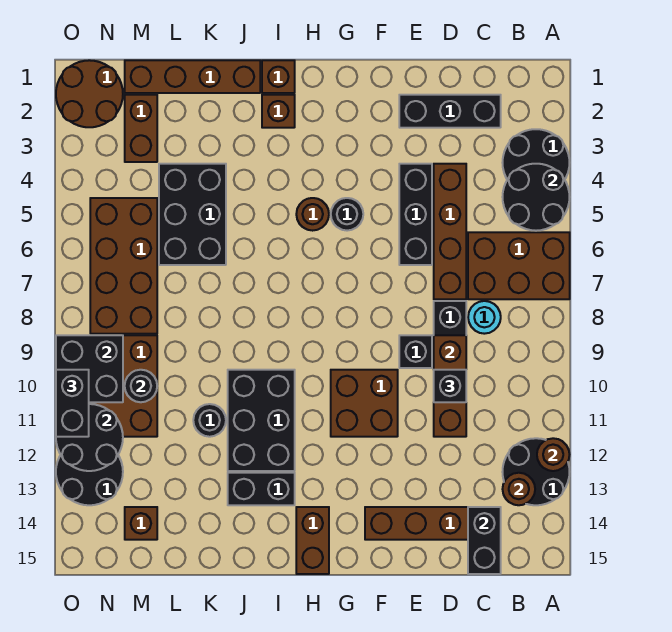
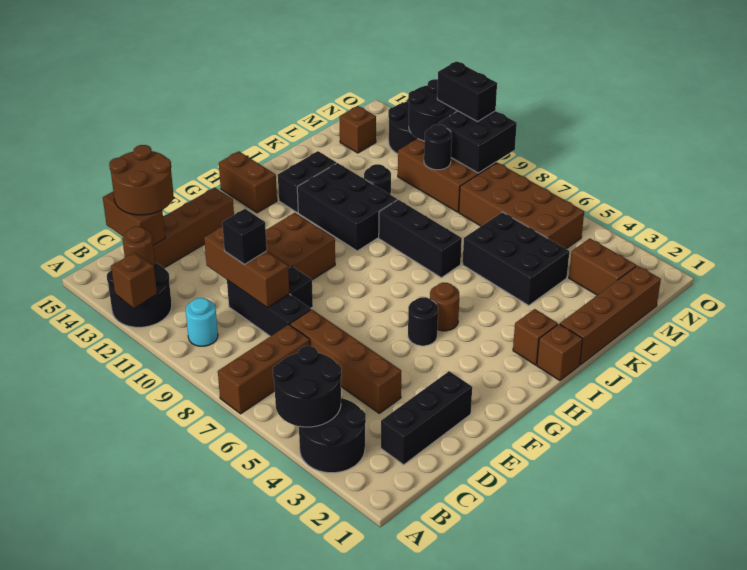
brown 2x3 brick [468,232,570,299] -> brown 1x3 brick [218,325,310,414]
brown 1x1 round brick [537,438,570,471] -> brown 1x1 brick [111,252,157,308]
cyan 1x1 round brick [468,301,501,334] -> cyan 1x1 round brick moved to [186,298,218,346]
black 1x2 brick [468,507,501,574] -> brown 1x2 brick [103,192,165,245]
black 1x3 brick [399,164,432,265] -> black 1x3 brick moved to [379,200,462,278]
brown 2x2 round brick [56,60,123,127] -> brown 2x2 round brick moved to [109,145,173,215]

